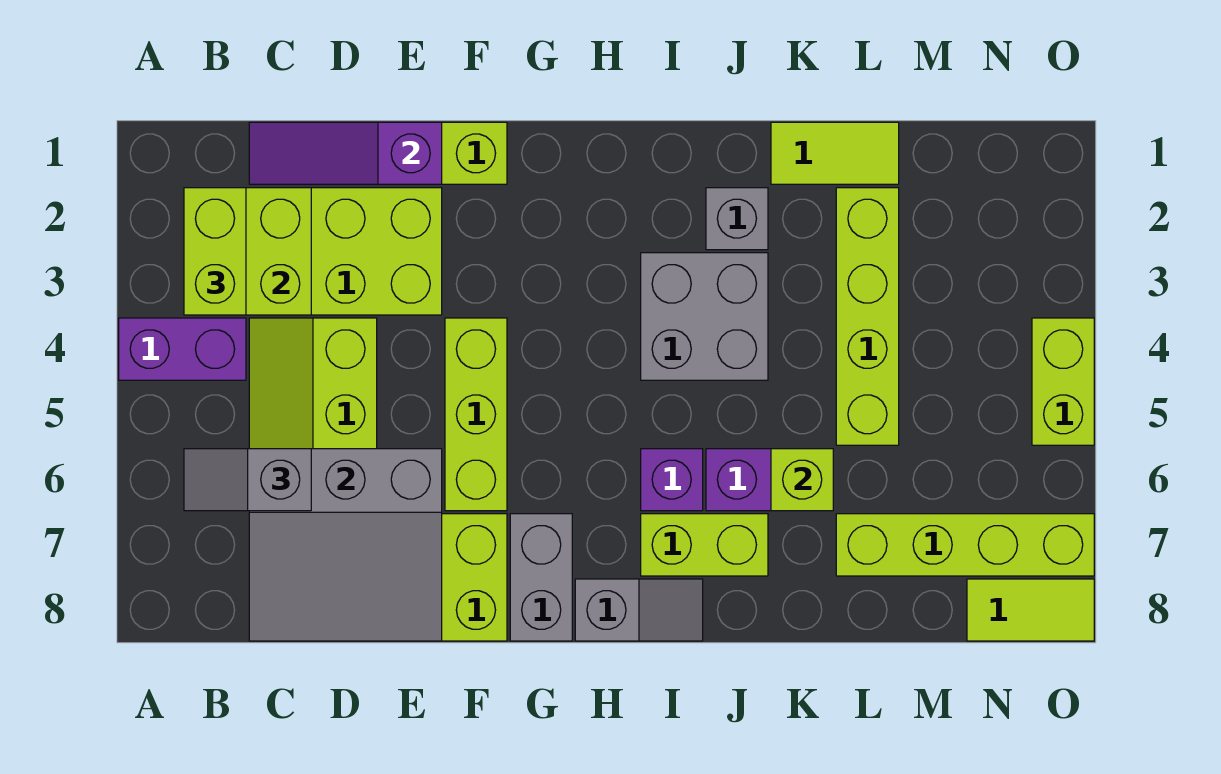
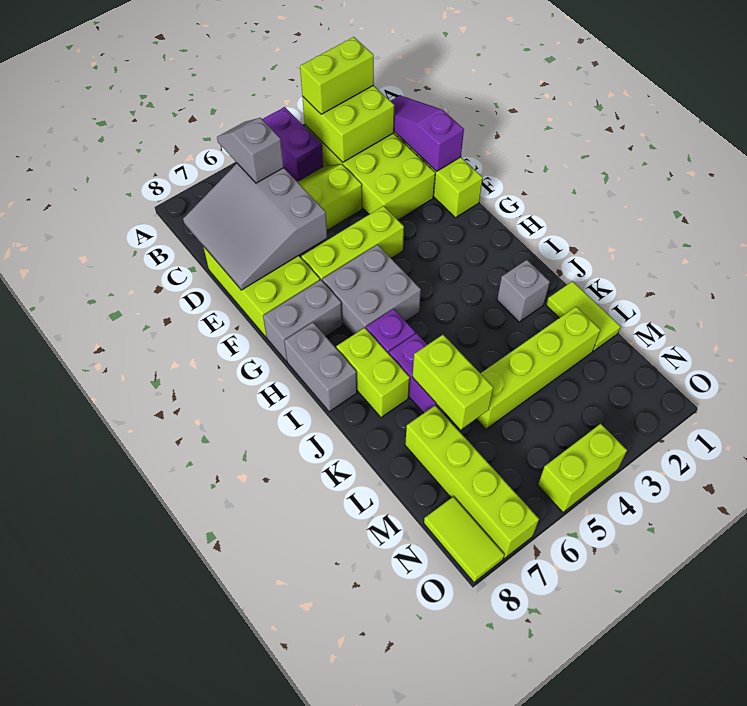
grey 1x2 slope [575,579,703,641] -> grey 1x2 brick [284,322,357,412]
grey 2x2 brick [641,253,768,380] -> grey 2x2 brick moved to [322,245,421,335]
lime 1x1 brick [771,449,833,511] -> lime 1x2 brick [413,335,493,429]

